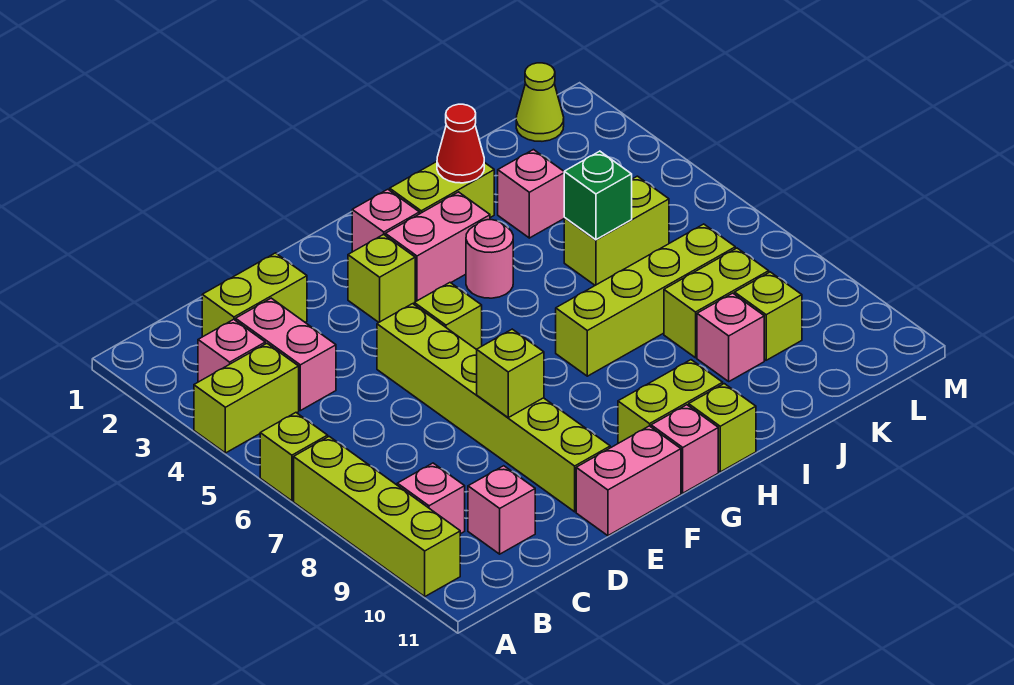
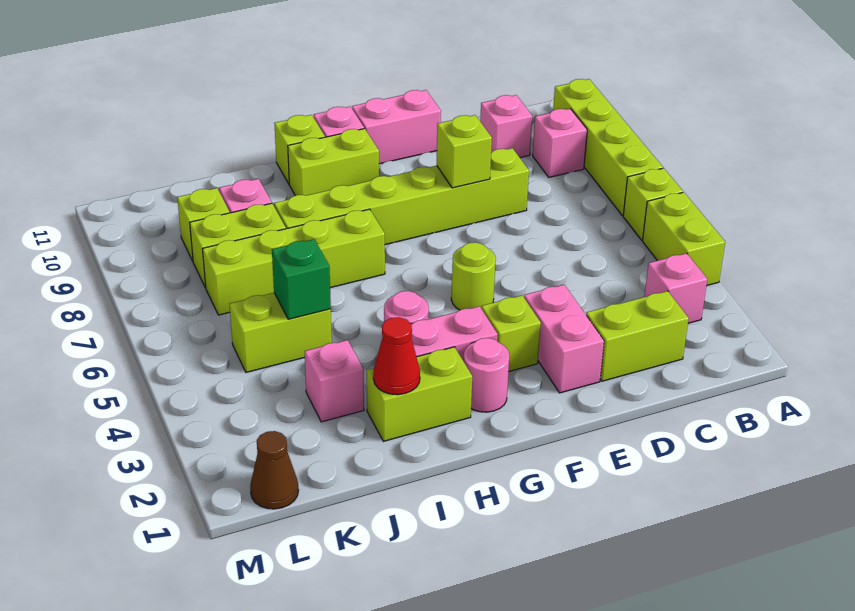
lime 1x2 brick [194,344,299,453] -> lime 1x2 brick turned to [643,192,725,285]
pink 1x2 brick [236,298,336,411] -> pink 1x2 brick moved to [524,285,604,393]
lime 1x6 brick [377,304,610,512] -> lime 1x6 brick turned to [274,148,529,245]
lime 1x1 brick [414,283,482,350] -> lime 1x1 round brick [451,242,496,310]
pink 1x1 brick [352,189,419,252] -> pink 1x1 round brick [464,338,509,412]
lime 1x1 cone [516,63,564,141] -> brown 1x1 cone [250,431,299,509]

